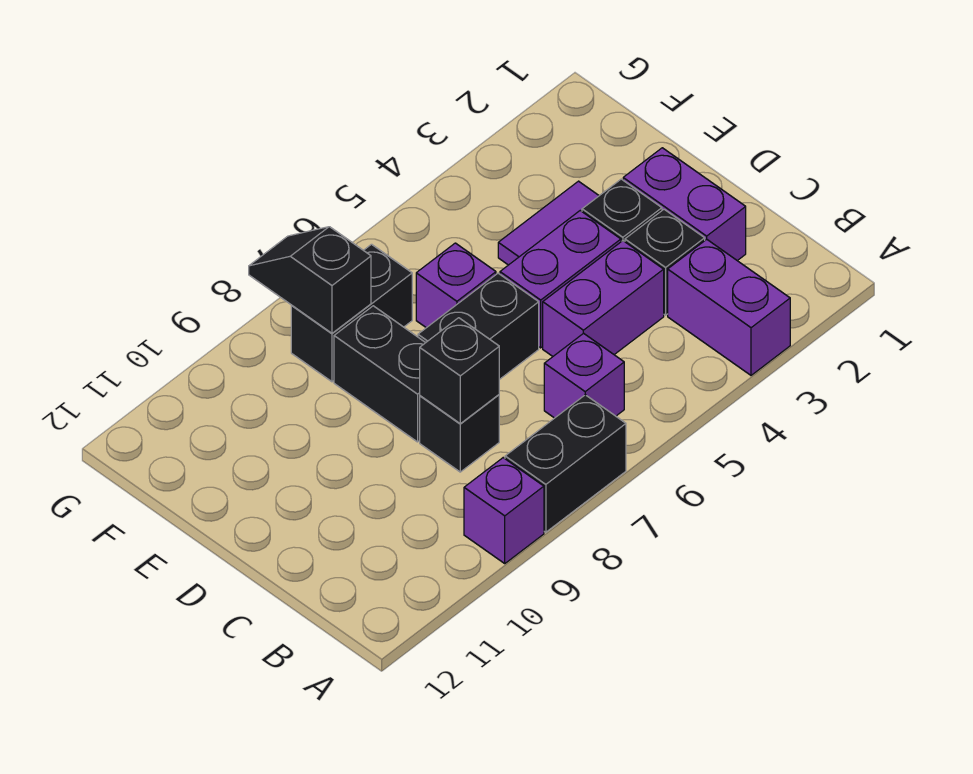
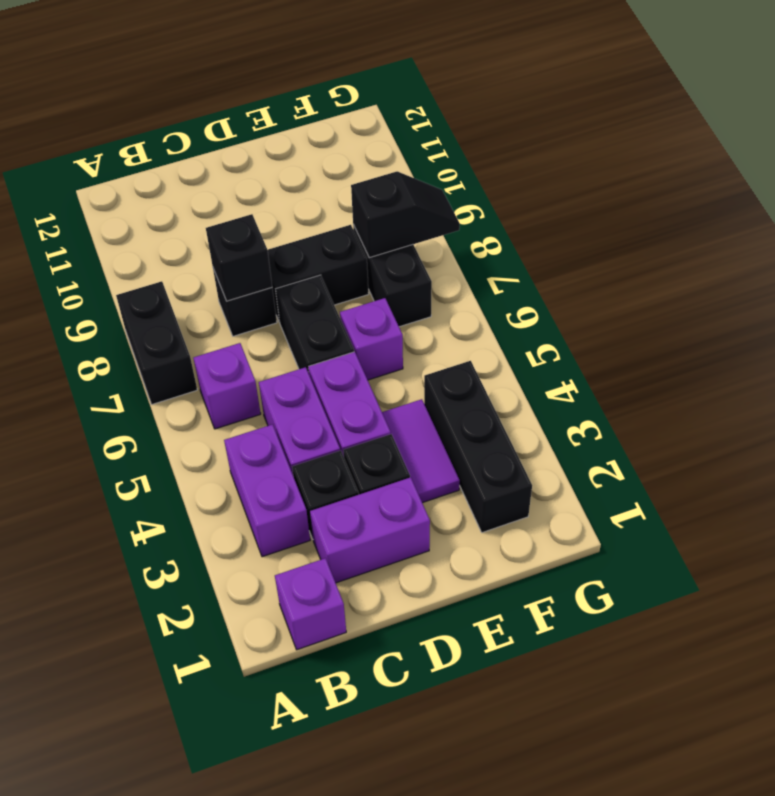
purple 1x2 brick [668,239,790,375] -> purple 1x2 brick turned to [224,424,310,557]
purple 1x1 brick [464,458,544,563] -> purple 1x1 brick moved to [275,558,346,650]
none -> black 1x3 brick [424,361,532,533]

